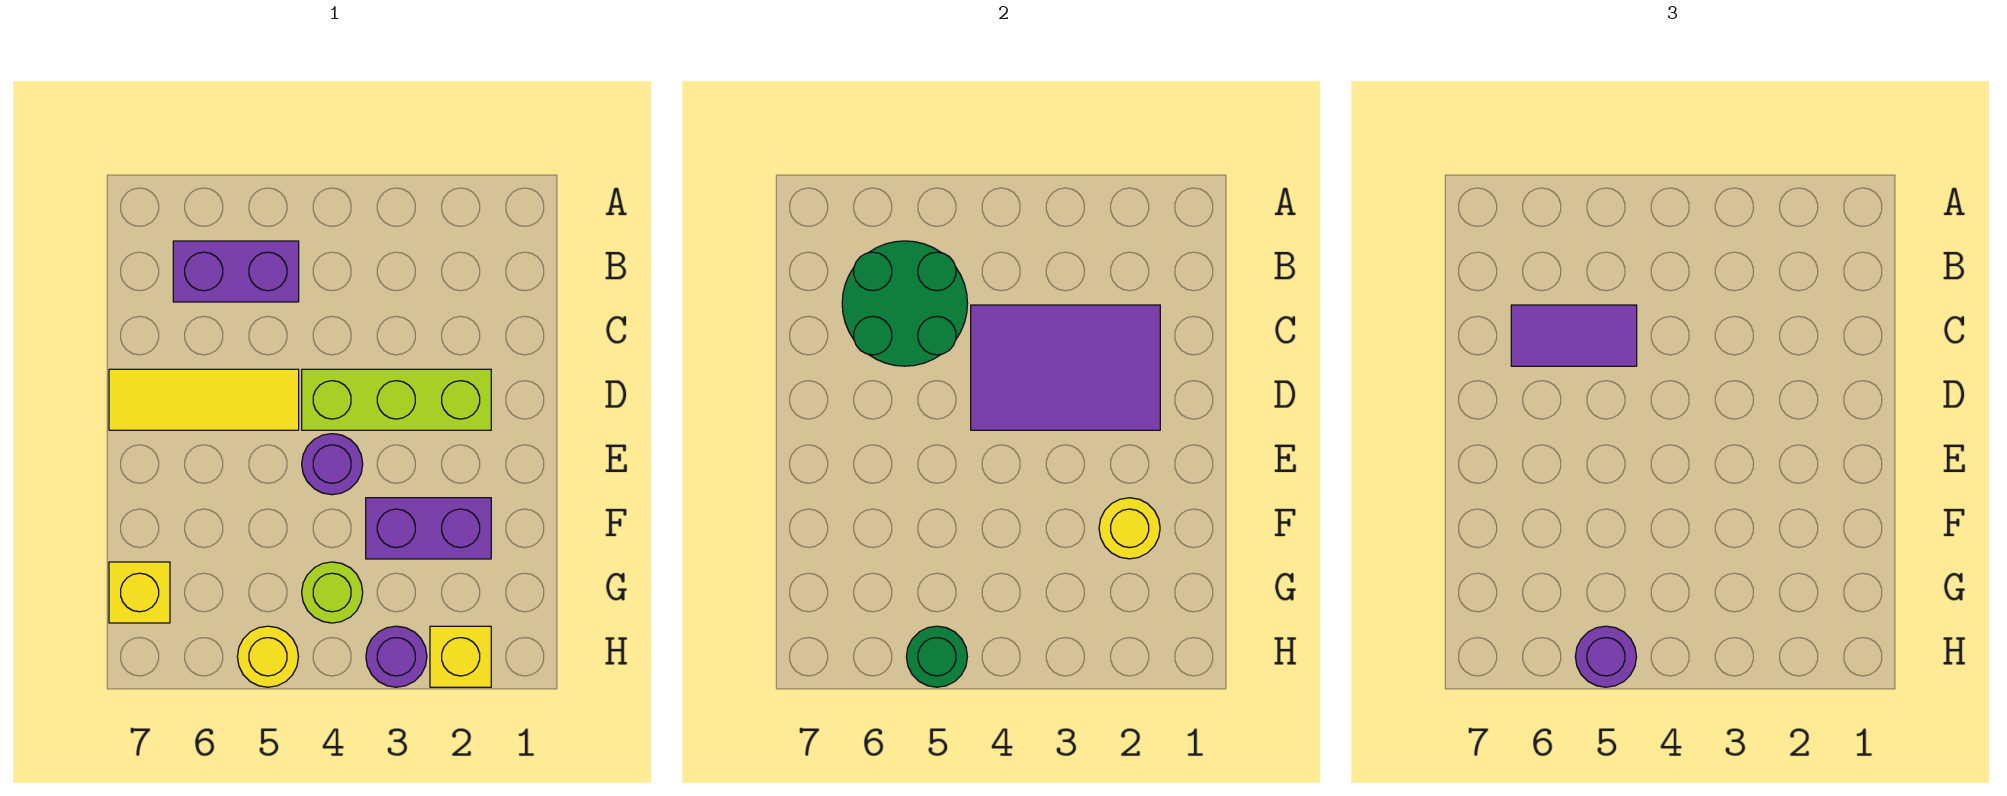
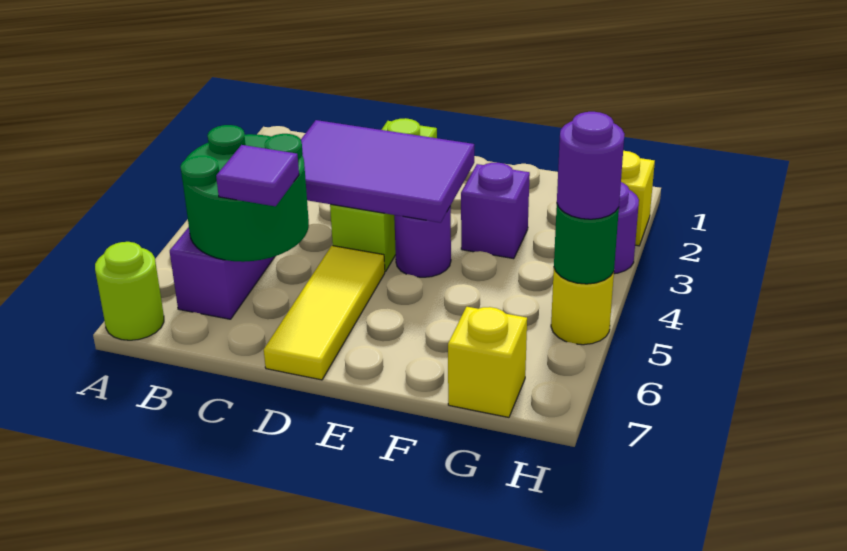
purple 2x3 tile [971,305,1160,430] -> purple 2x3 tile turned to [301,120,474,223]
purple 1x2 tile [1511,305,1637,366] -> purple 1x1 tile [216,145,299,206]
purple 1x2 brick [366,498,491,559] -> purple 1x1 brick [461,163,530,259]
yellow 1x1 round brick [1099,498,1160,559] -> none
lime 1x1 round brick [302,562,363,623] -> lime 1x1 round brick moved to [95,242,164,340]

